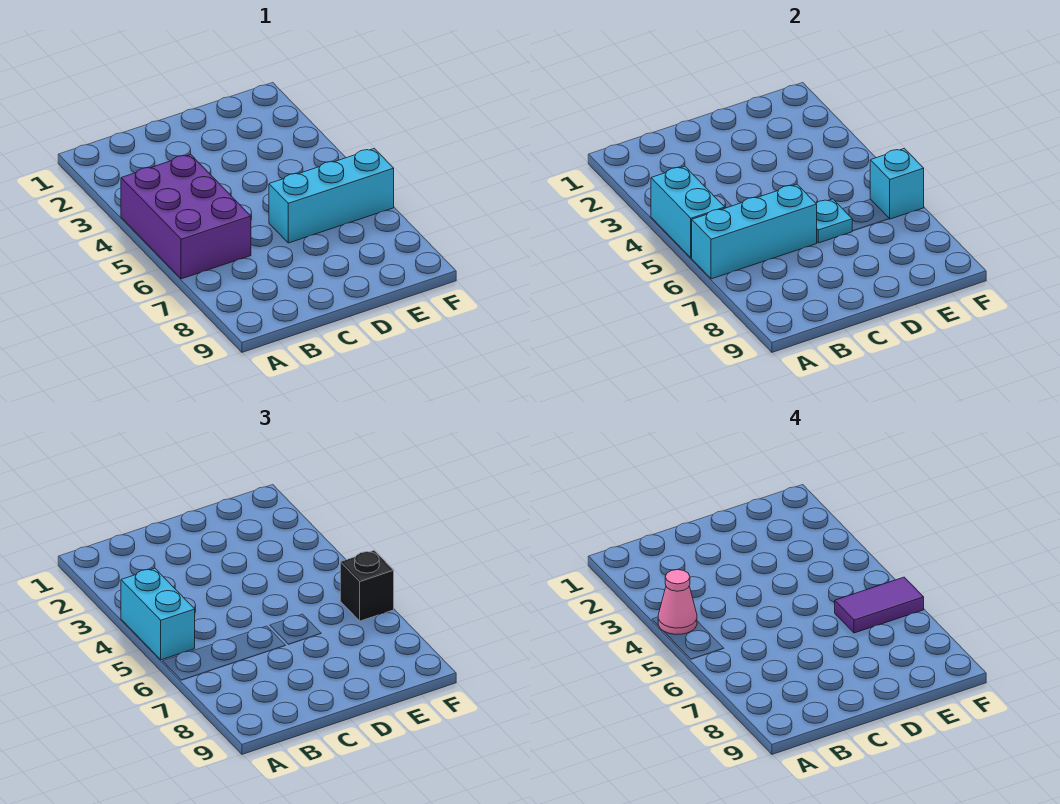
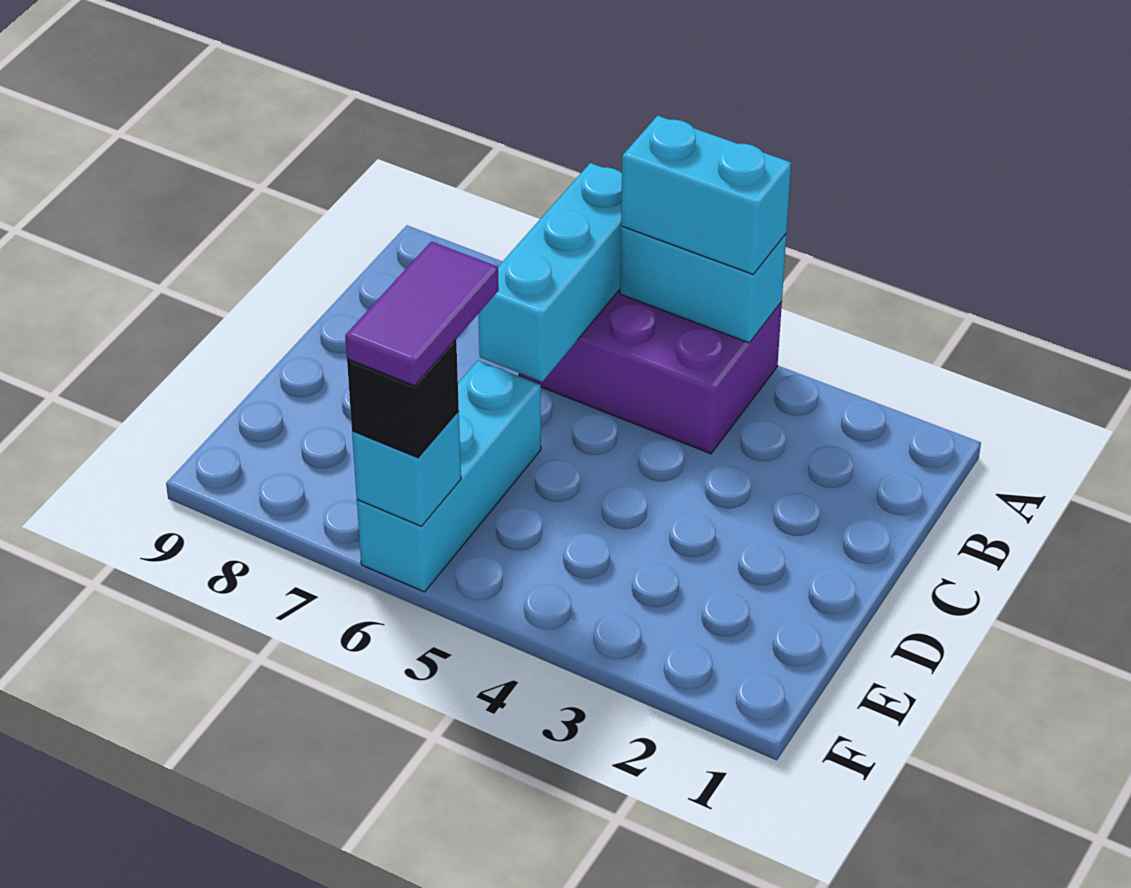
pink 1x1 cone [658,570,697,635] -> none
cyan 1x1 plate [816,199,852,243] -> none

